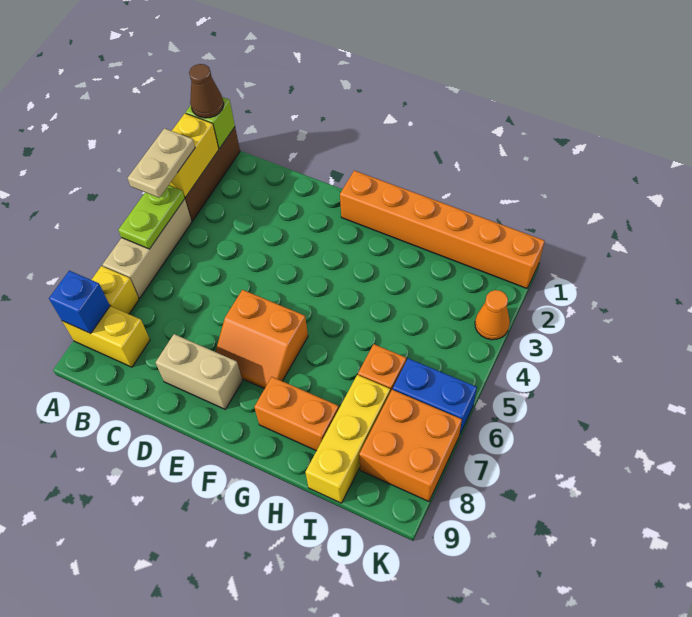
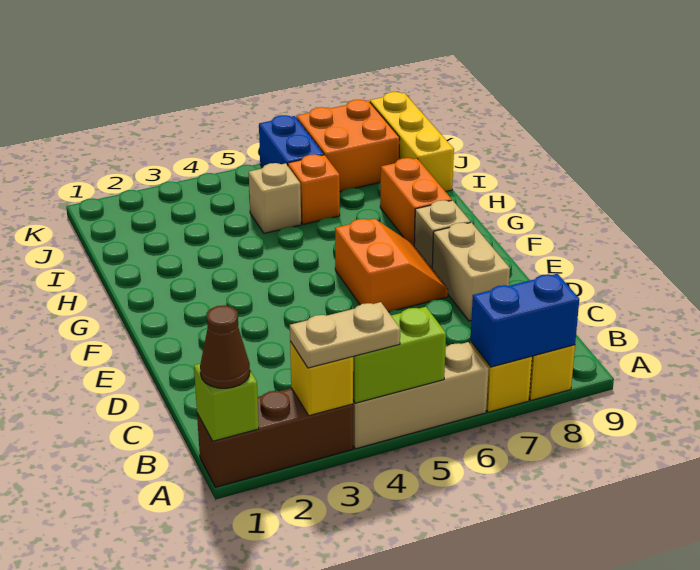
yellow 1x2 brick [169,113,219,197] -> yellow 1x1 brick [290,341,353,416]
lime 1x2 plate [118,185,185,249] -> lime 1x2 brick [353,307,446,403]
blue 1x1 brick [49,271,110,333] -> blue 1x2 brick [470,274,579,367]
orange 1x6 brick [340,171,545,288] -> none
none -> tan 1x1 brick [414,200,470,268]
none -> tan 1x1 brick [249,163,301,233]
yellow 1x3 brick [305,375,390,503] -> yellow 1x3 brick turned to [370,92,454,192]
orange 1x1 cone [475,290,510,340] -> none

